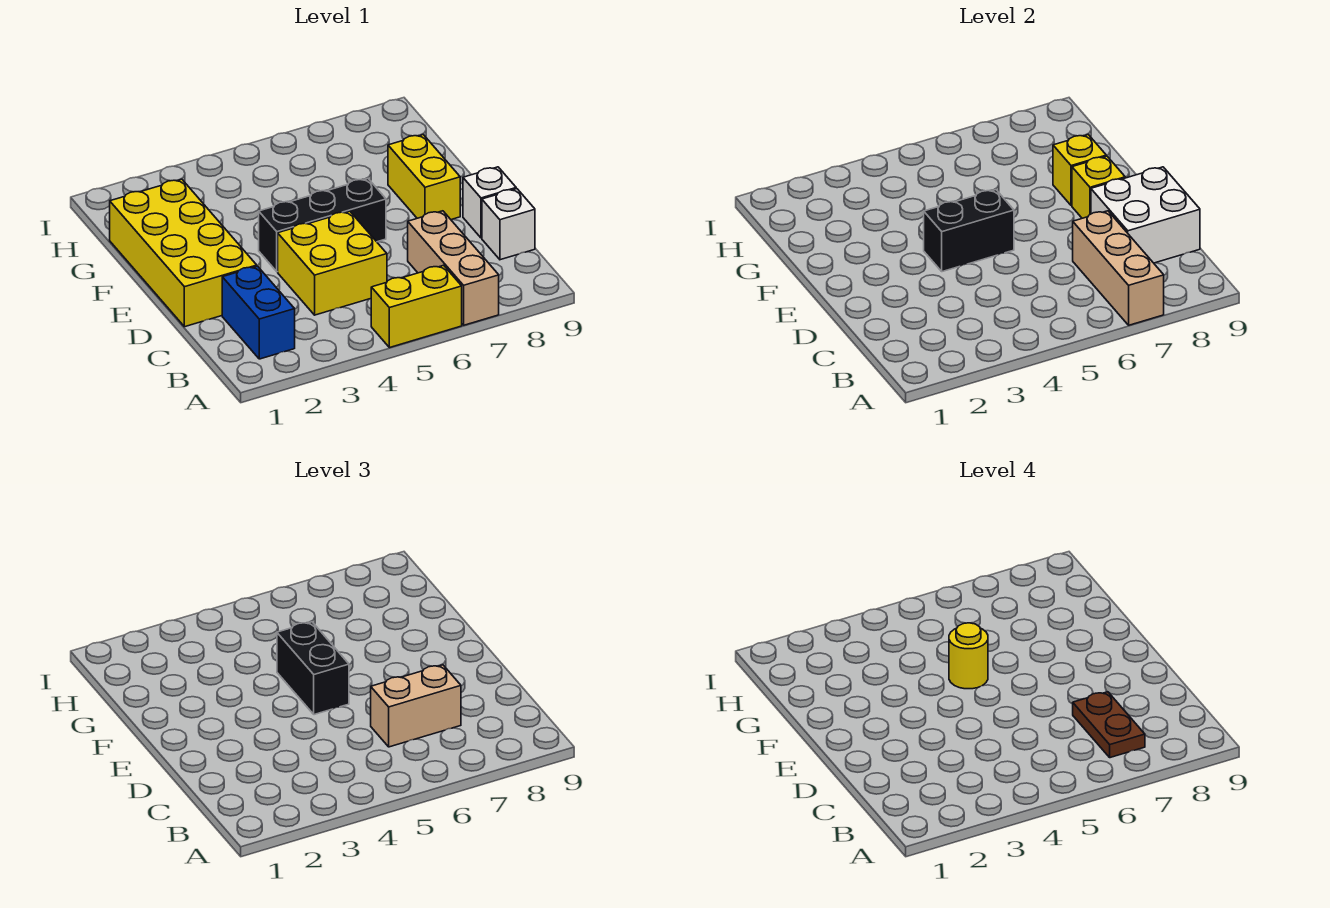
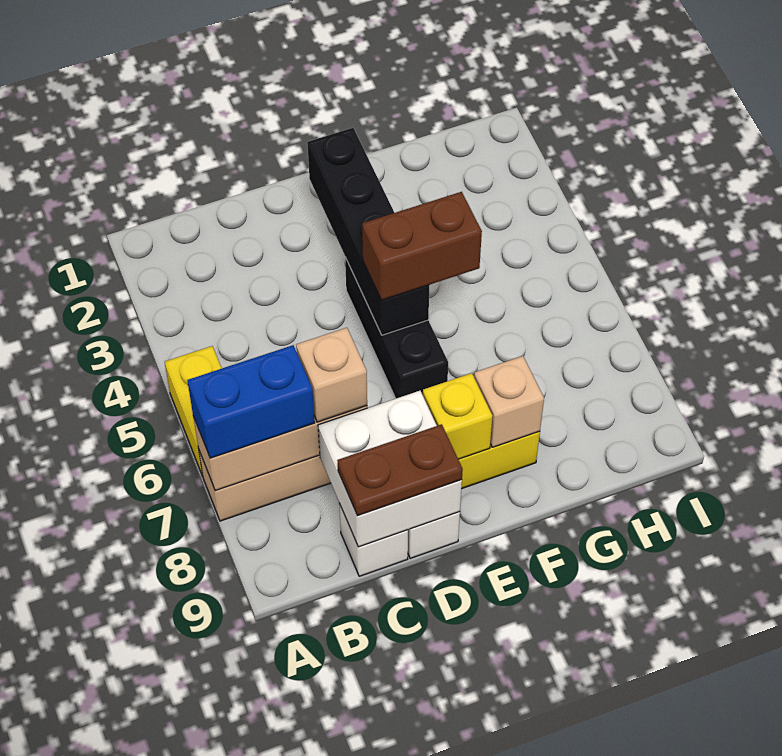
blue 1x2 brick [222,266,295,359] -> blue 1x2 brick moved to [187,345,315,458]
brown 1x2 plate [1073,692,1145,758] -> brown 1x2 plate moved to [337,424,463,516]
yellow 2x2 brick [278,211,387,315] -> none
tan 1x2 brick [371,665,461,747] -> tan 1x1 brick [296,328,367,422]
yellow 2x4 brick [110,179,257,327] -> none
black 1x2 brick [924,190,1014,272] -> black 1x4 brick [307,128,429,335]
black 1x2 brick [277,622,349,715] -> brown 1x2 brick [362,192,482,300]
yellow 1x1 round brick [949,623,988,689] -> none
yellow 1x1 brick [1053,135,1106,206] -> tan 1x1 brick [474,356,544,447]

